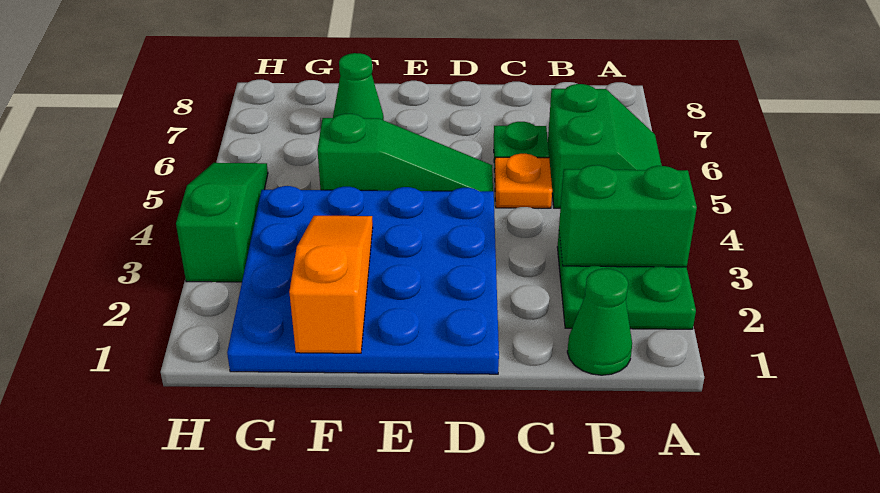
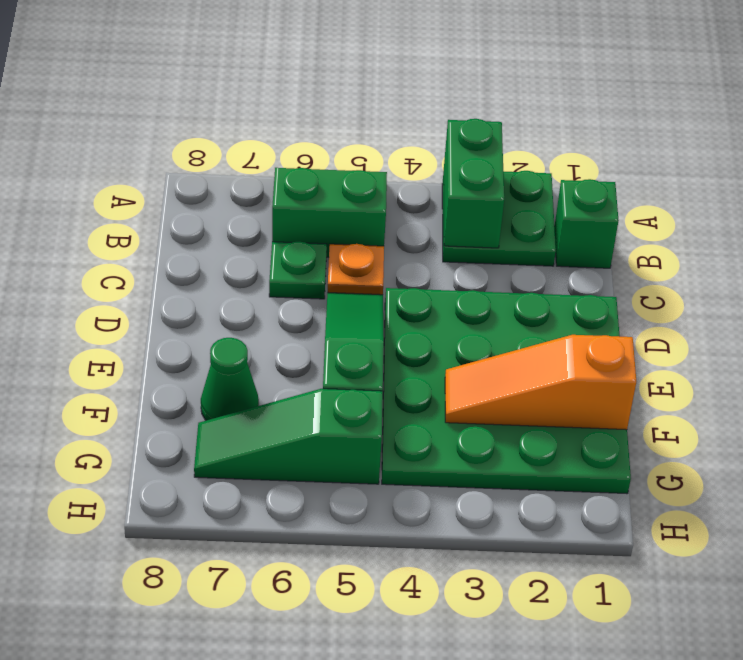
green 1x1 cone [567,269,632,375] -> green 1x1 brick [554,179,619,268]
blue 4x4 plate [227,186,499,374] -> green 4x4 plate [382,288,631,494]
green 1x3 slope [176,163,268,282] -> green 1x3 slope moved to [194,389,383,484]

